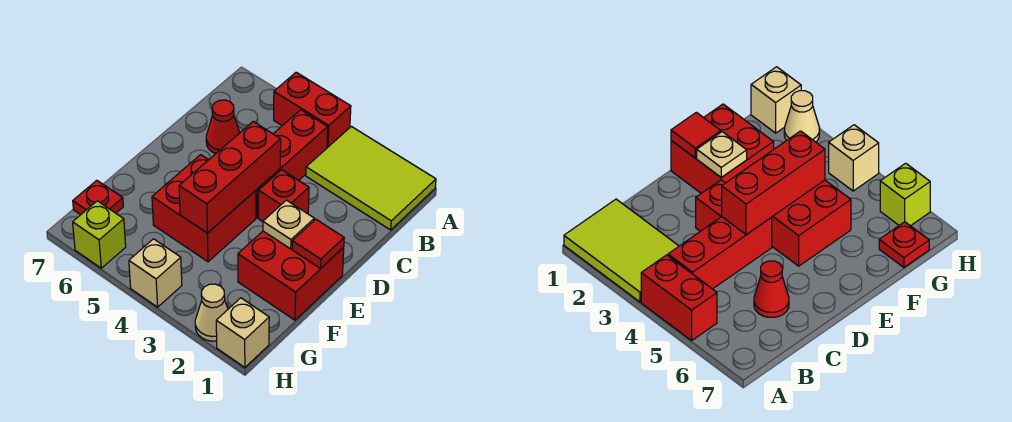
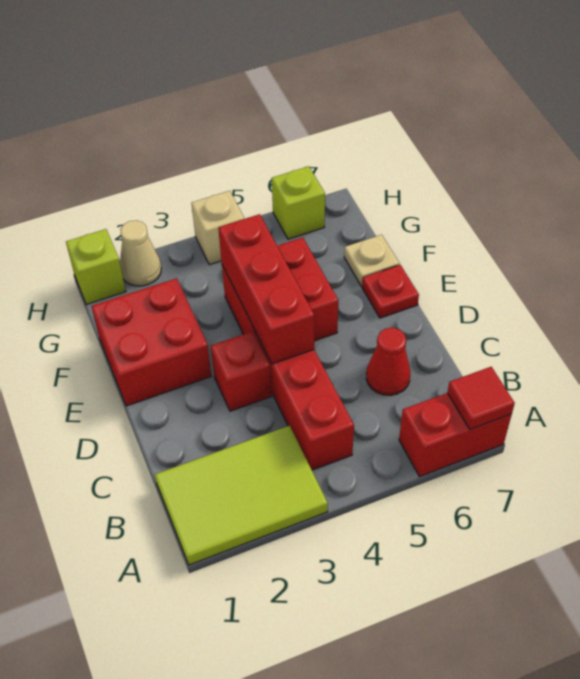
red 1x2 brick [274,72,351,148] -> red 1x2 brick moved to [399,393,512,477]
red 1x1 tile [292,219,344,268] -> red 1x1 tile moved to [447,367,515,429]
tan 1x1 plate [263,200,314,249] -> tan 1x1 plate moved to [344,235,399,286]
red 1x1 plate [73,180,123,215] -> red 1x1 plate moved to [362,265,419,318]
tan 1x1 brick [216,298,269,367] -> lime 1x1 brick [66,229,126,305]

